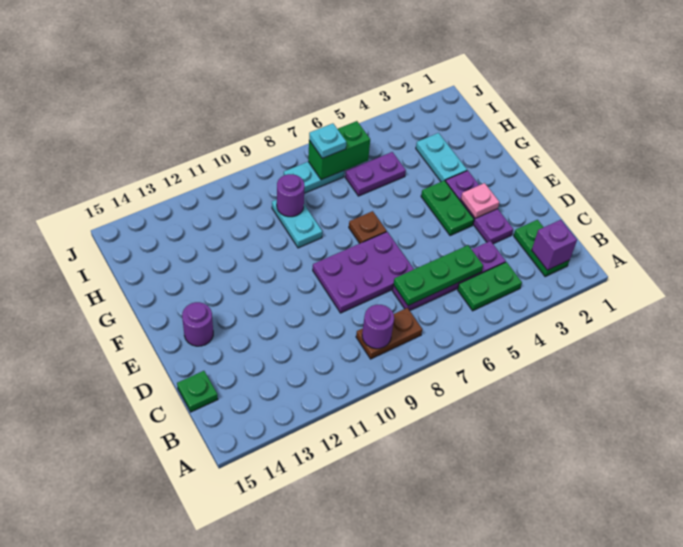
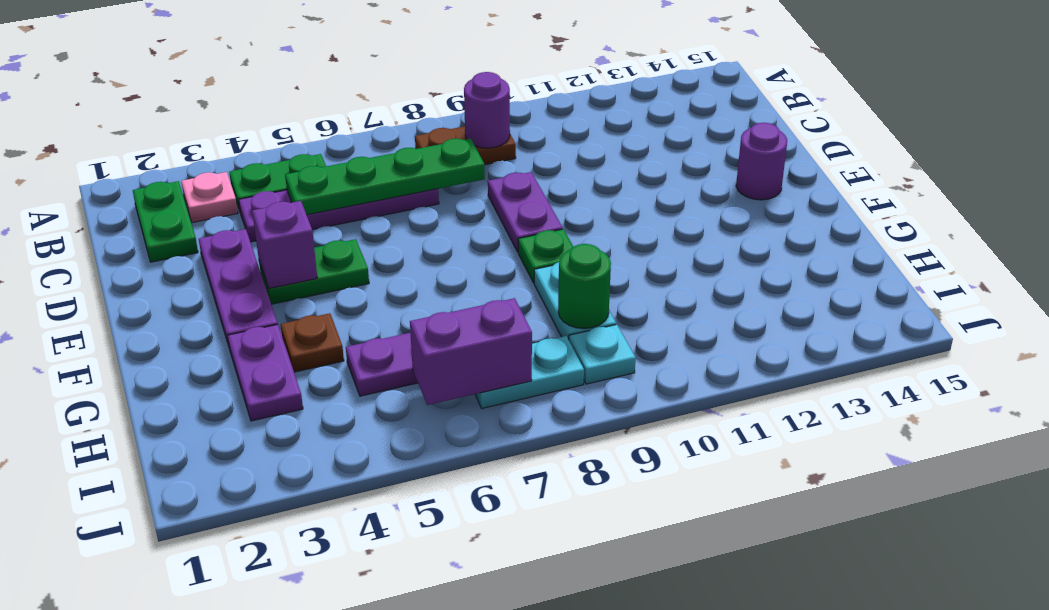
purple 1x1 brick [532,220,577,270] -> purple 1x1 brick moved to [252,201,317,289]
green 1x3 plate [393,245,483,306] -> green 1x4 plate [285,138,485,215]
green 1x1 plate [177,371,218,412] -> green 1x1 plate moved to [518,229,573,283]
purple 2x3 plate [313,232,414,313] -> purple 1x2 plate [488,172,563,252]
pink 1x1 plate [461,183,499,218] -> pink 1x1 plate moved to [181,172,238,223]
green 1x2 plate [421,180,474,236] -> green 1x2 plate turned to [259,239,369,304]
brown 1x1 plate [349,211,386,243] -> brown 1x1 plate moved to [281,313,344,372]
cyan 1x2 plate [416,133,467,182] -> purple 1x2 plate [228,325,303,421]
purple 1x1 round brick [277,174,305,217] -> green 1x1 round brick [558,244,611,329]
green 1x2 brick [308,121,370,180] -> purple 1x2 brick [410,298,532,405]
cyan 1x1 plate [309,123,346,158] -> cyan 1x1 plate moved to [569,325,636,384]

